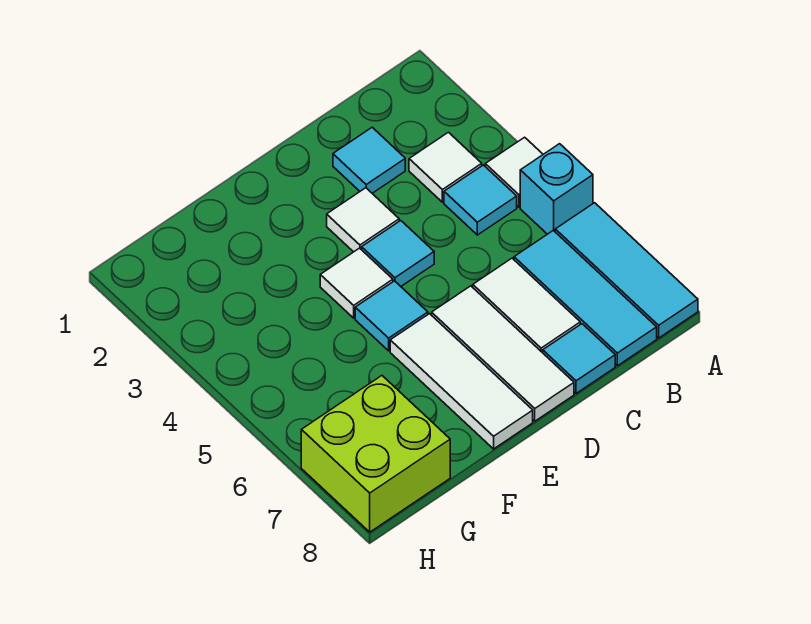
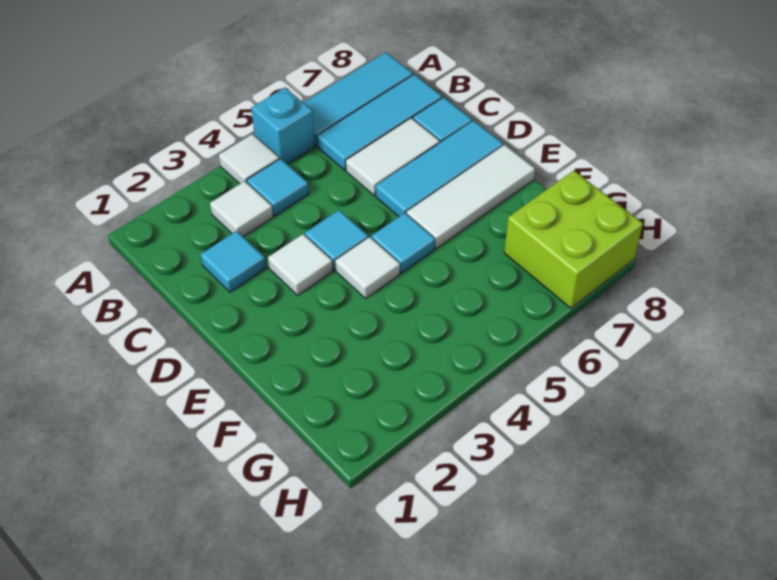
white 1x3 tile [432,286,574,421] -> cyan 1x3 tile [376,121,503,217]

